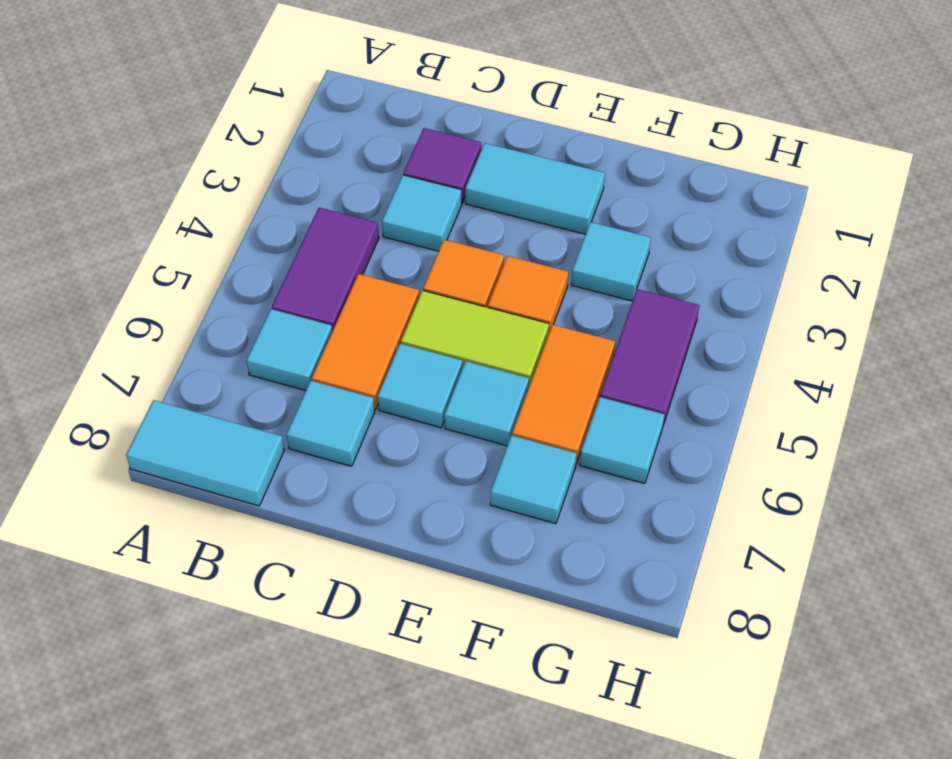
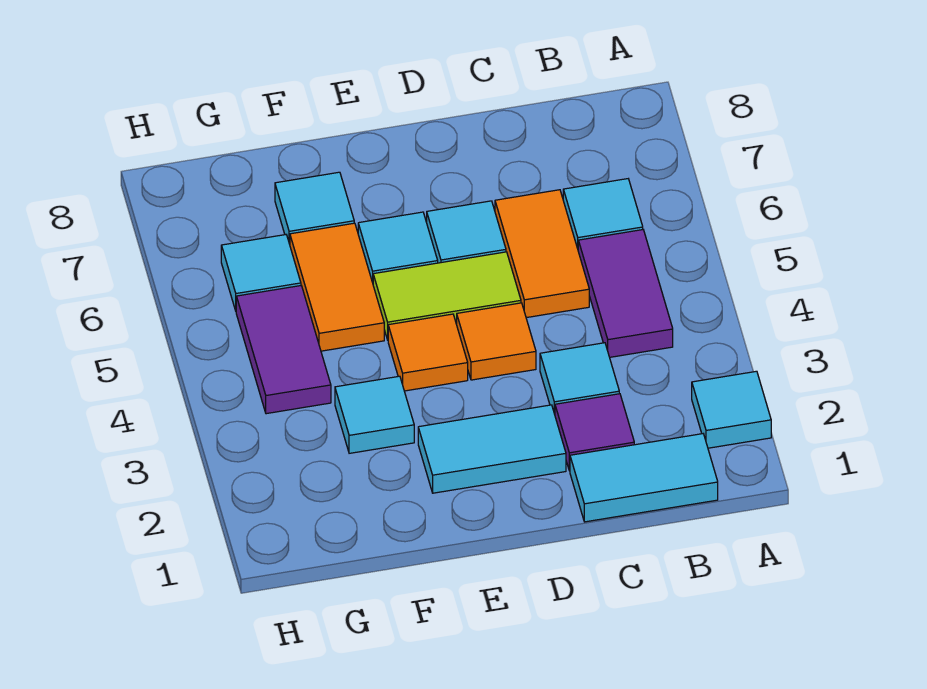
cyan 1x2 tile [126,400,284,506] -> cyan 1x2 tile moved to [570,434,718,522]
cyan 1x1 tile [287,381,375,466] -> cyan 1x1 tile moved to [692,371,771,448]

